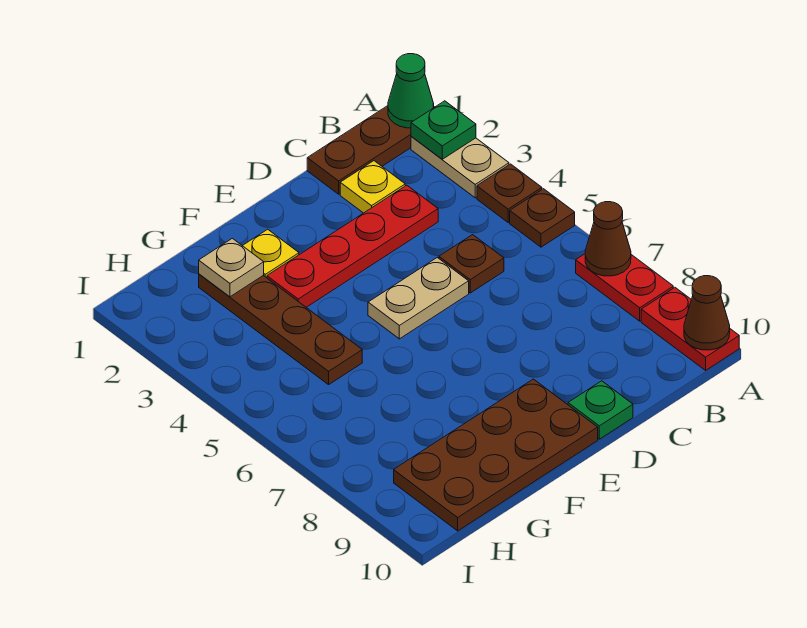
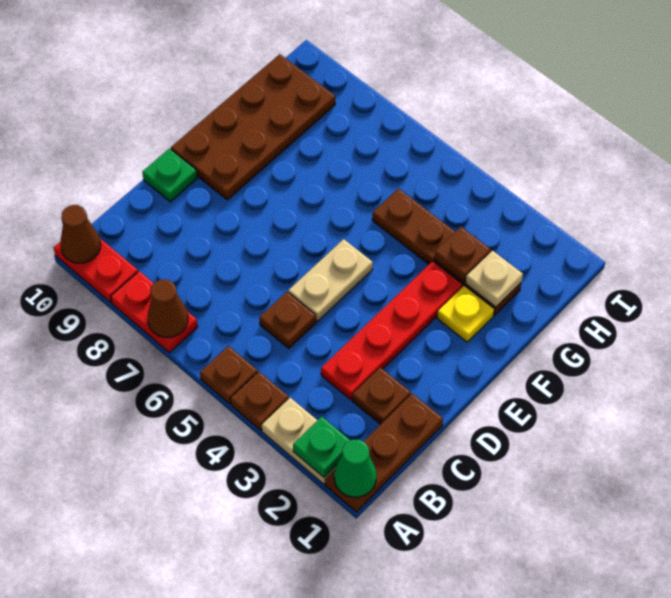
yellow 1x1 plate [340,161,405,213] -> brown 1x1 plate [353,367,411,424]
none -> brown 1x1 plate [434,227,491,282]

